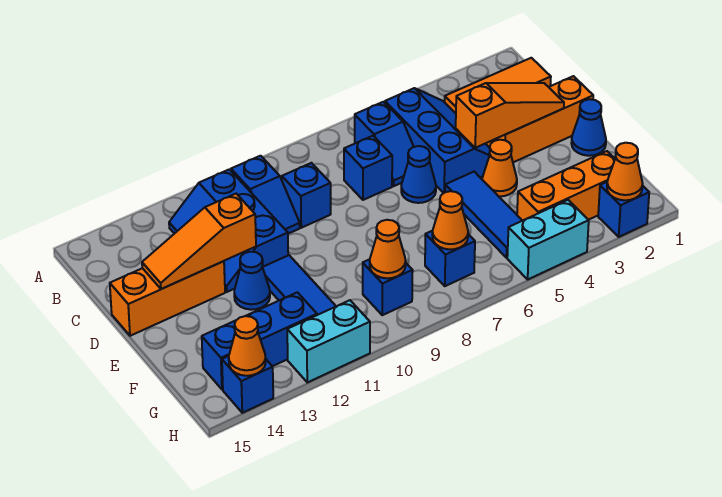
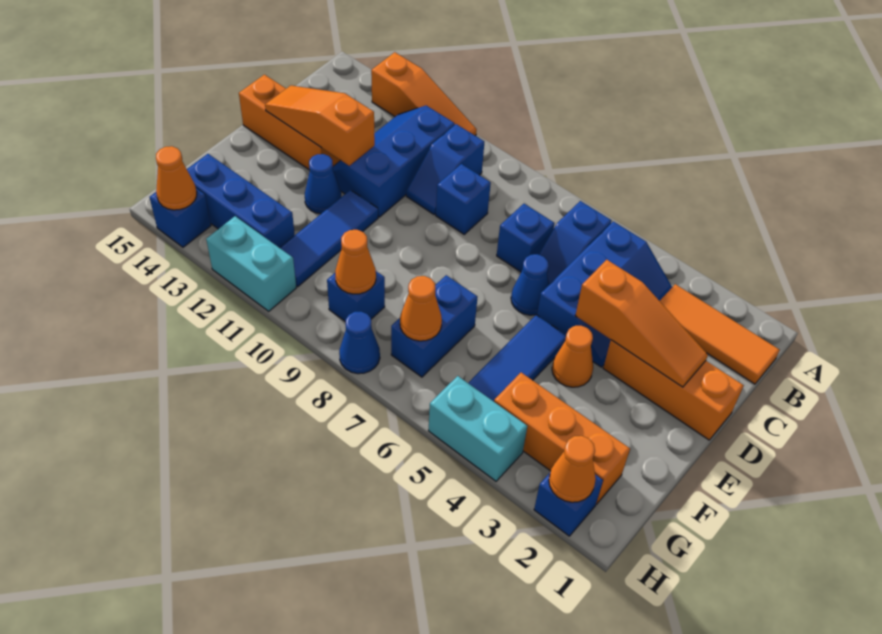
none -> orange 1x3 slope [371,52,477,135]
blue 1x1 cone [571,99,606,156] -> blue 1x1 cone moved to [339,312,380,374]
blue 1x1 brick [425,231,475,286] -> blue 1x2 brick [391,275,477,377]

